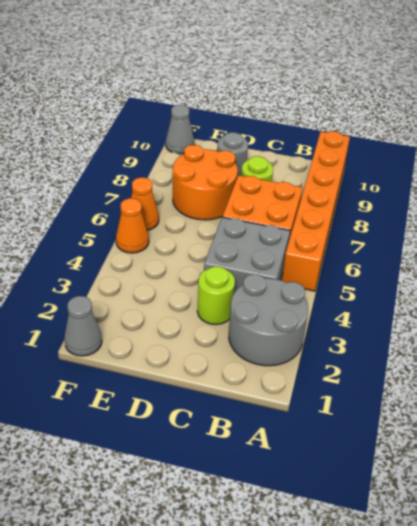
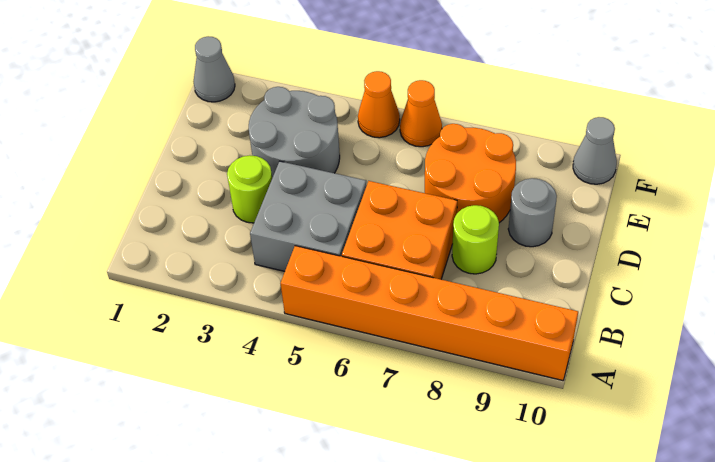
grey 2x2 round brick [229,274,308,366] -> grey 2x2 round brick moved to [249,87,340,178]

